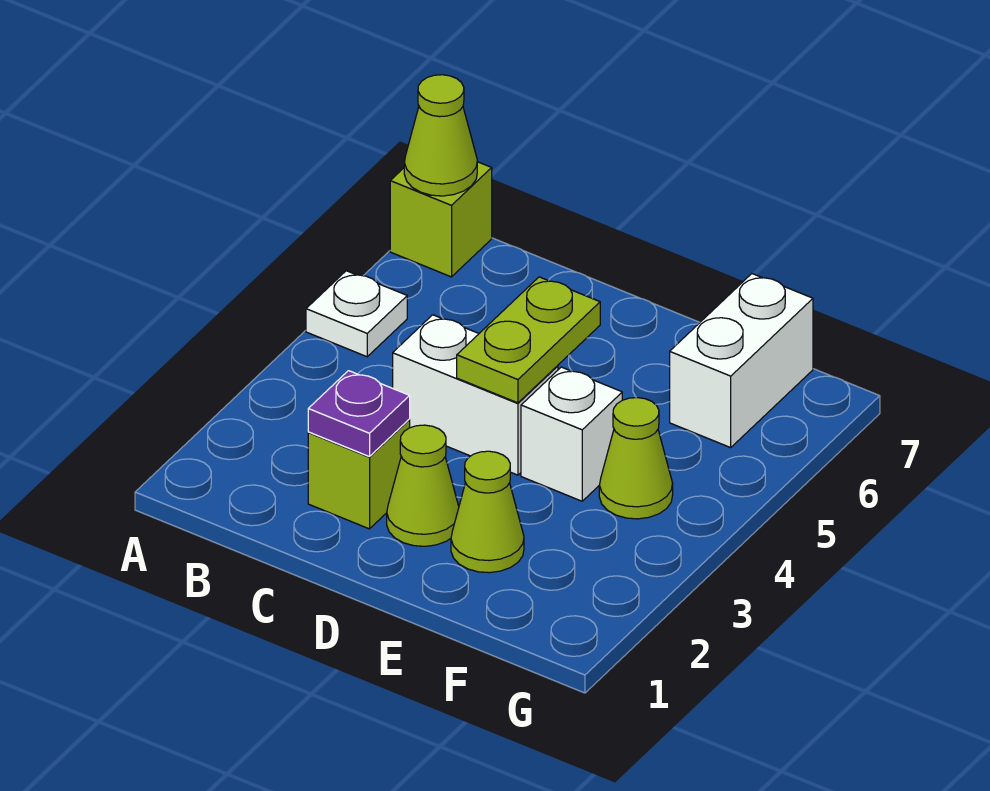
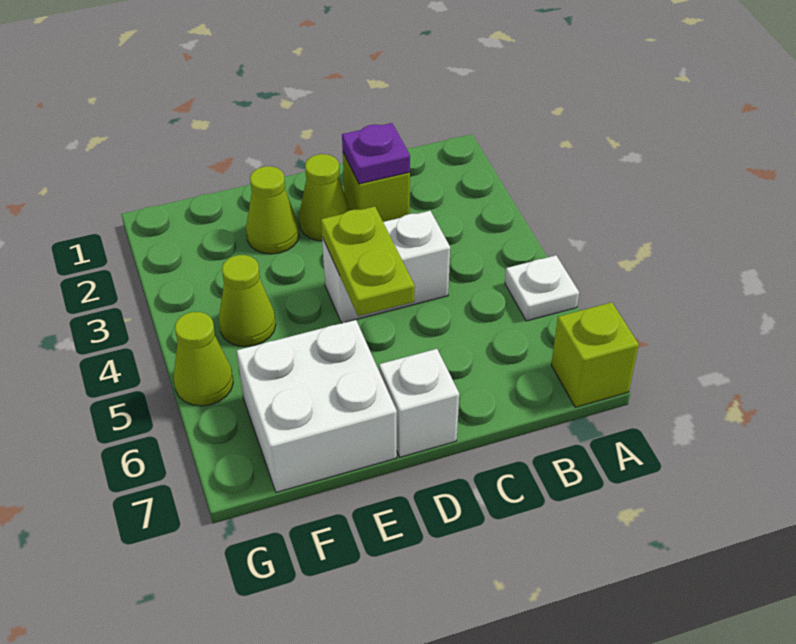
lime 1x1 cone [404,75,477,196] -> lime 1x1 cone moved to [174,312,233,406]
white 1x1 brick [521,367,622,501] -> white 1x1 brick moved to [379,349,459,457]
white 1x2 brick [670,274,813,448] -> white 2x2 brick [237,320,397,492]

